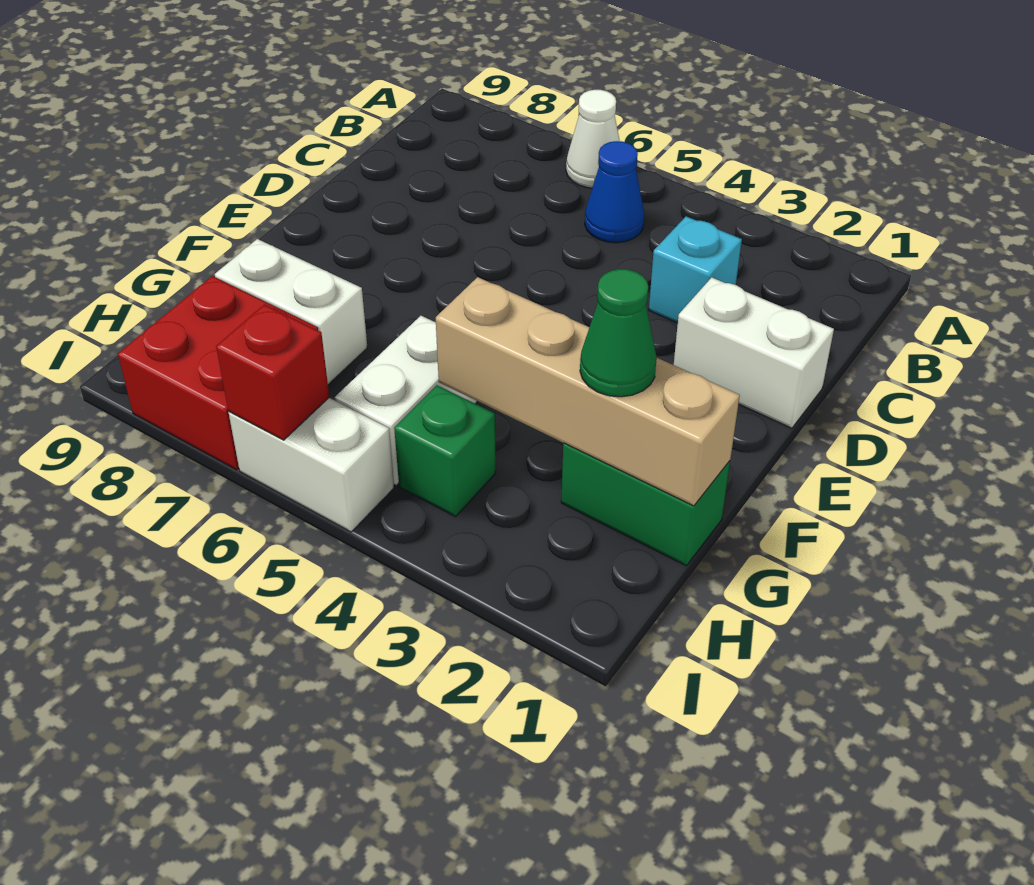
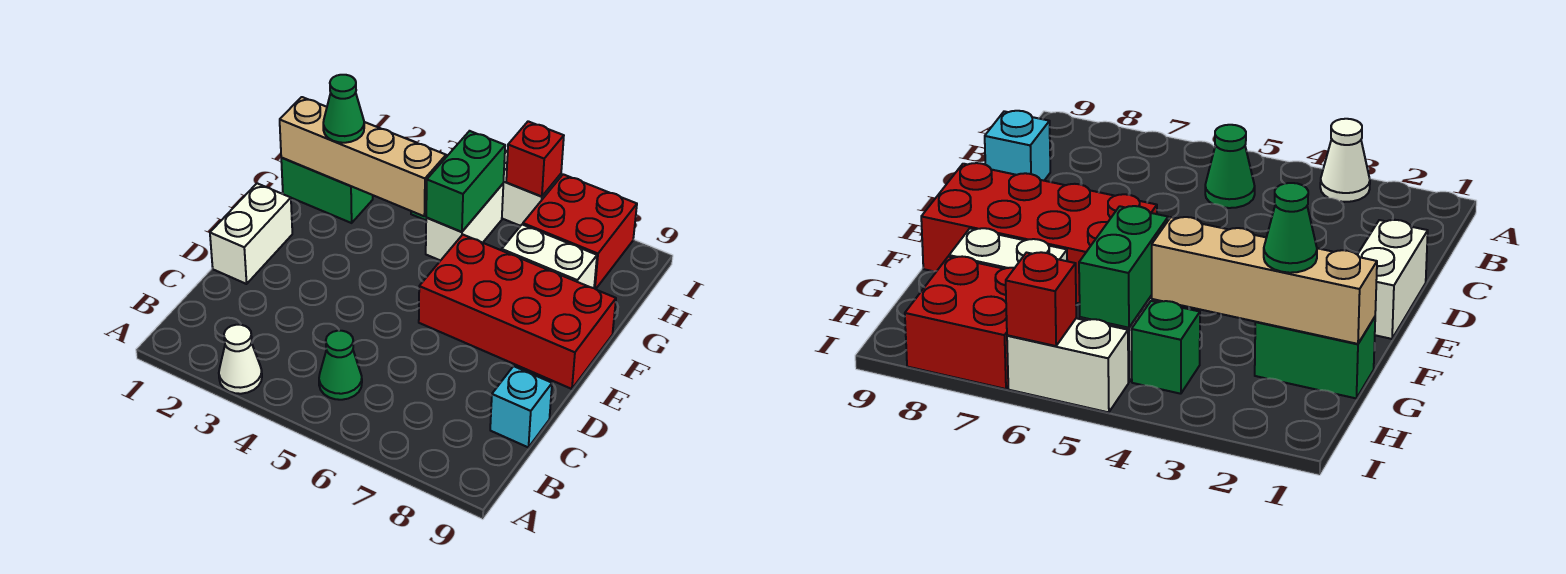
white 1x1 cone [566,90,620,188] -> white 1x1 cone moved to [219,325,262,394]
blue 1x1 cone [585,141,644,243] -> green 1x1 cone [319,331,362,400]
cyan 1x1 brick [649,216,742,323] -> cyan 1x1 brick moved to [490,366,552,447]
white 1x2 brick [674,277,834,428] -> white 1x2 brick turned to [210,183,292,284]
none -> red 2x4 brick [419,235,616,389]
none -> green 1x2 brick [426,131,505,232]

